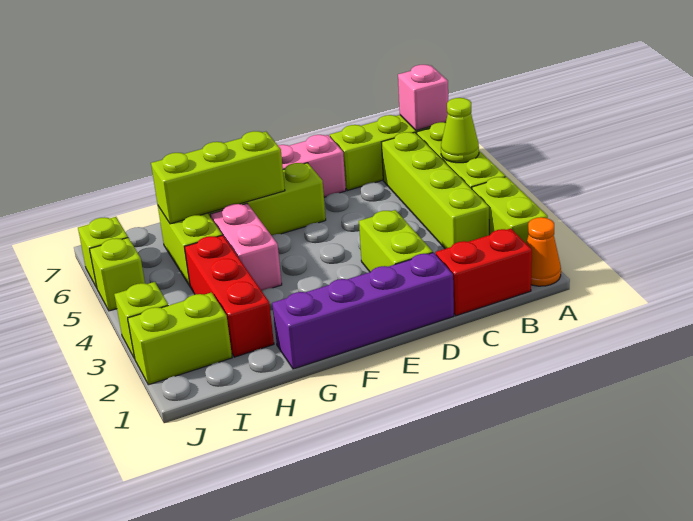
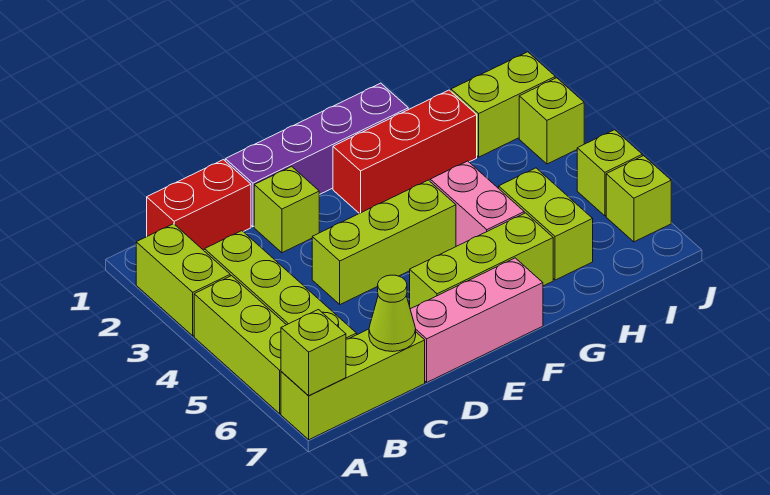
orange 1x1 cone [526,217,561,286] -> none
lime 1x1 cone [441,98,479,163] -> lime 1x1 cone moved to [369,275,416,352]
pink 1x1 brick [398,65,448,130] -> lime 1x1 brick [281,310,346,395]
lime 1x2 brick [359,210,433,272] -> lime 1x1 brick [254,166,319,253]
lime 1x3 brick [151,131,285,224] -> lime 1x3 brick moved to [312,180,456,304]
red 1x3 brick [185,235,274,357] -> red 1x3 brick turned to [333,90,477,213]

